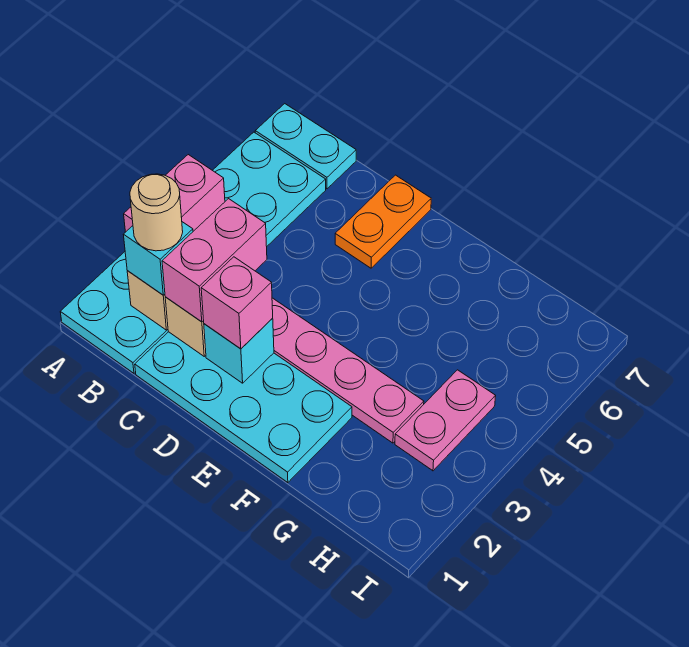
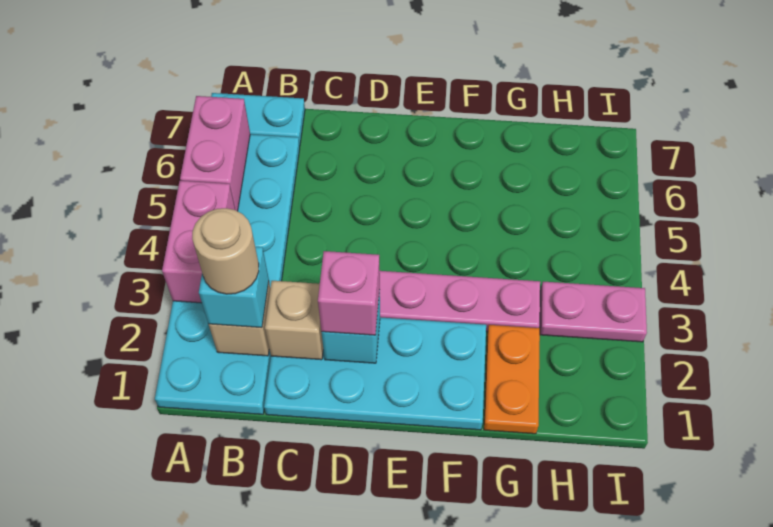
pink 1x2 brick [162,199,267,322] -> pink 1x2 brick moved to [180,96,250,211]
orange 1x2 plate [335,175,431,268] -> orange 1x2 plate moved to [484,325,540,434]
pink 1x2 plate [395,370,496,471] -> pink 1x2 plate turned to [540,282,647,342]

